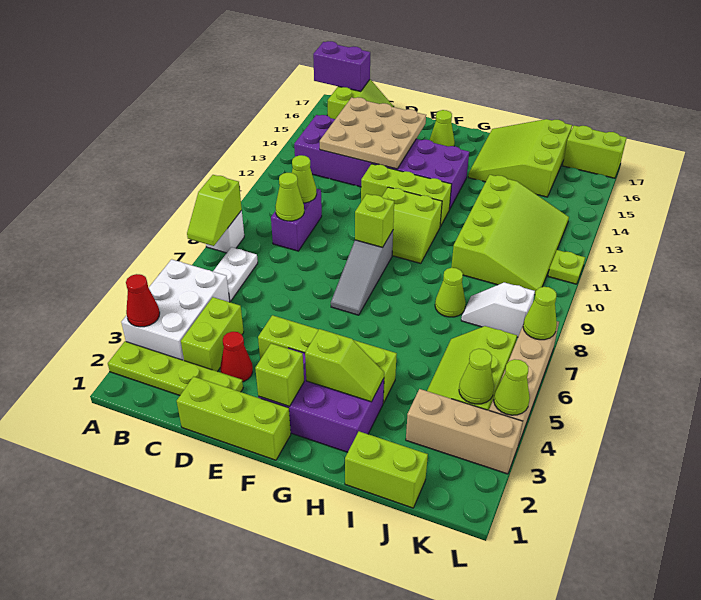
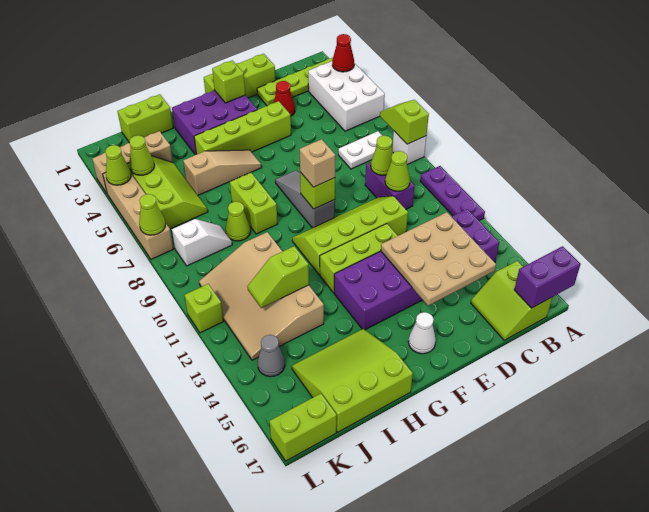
none -> purple 1x3 plate [420,166,485,221]
white 1x2 plate [213,247,258,302] -> white 1x2 plate turned to [338,131,382,169]
lime 1x2 brick [181,297,244,371] -> lime 1x2 brick moved to [230,173,277,234]
none -> tan 1x1 brick [300,139,335,187]
lime 2x2 slope [382,187,442,263] -> lime 2x4 slope [292,196,408,275]
lime 1x1 cone [430,110,455,147] -> white 1x1 cone [408,312,436,354]
lime 1x2 slope [305,329,384,402] -> lime 1x2 slope moved to [247,246,309,308]
none -> tan 1x3 slope [183,150,262,195]
lime 3x3 slope [468,119,572,197] -> lime 3x3 slope turned to [292,329,413,432]
lime 3x4 slope [451,175,569,295] -> tan 3x4 slope [199,232,324,360]
none -> grey 1x1 cone [257,335,285,377]
lime 1x1 plate [548,250,585,284] -> lime 1x1 brick [184,284,224,333]

